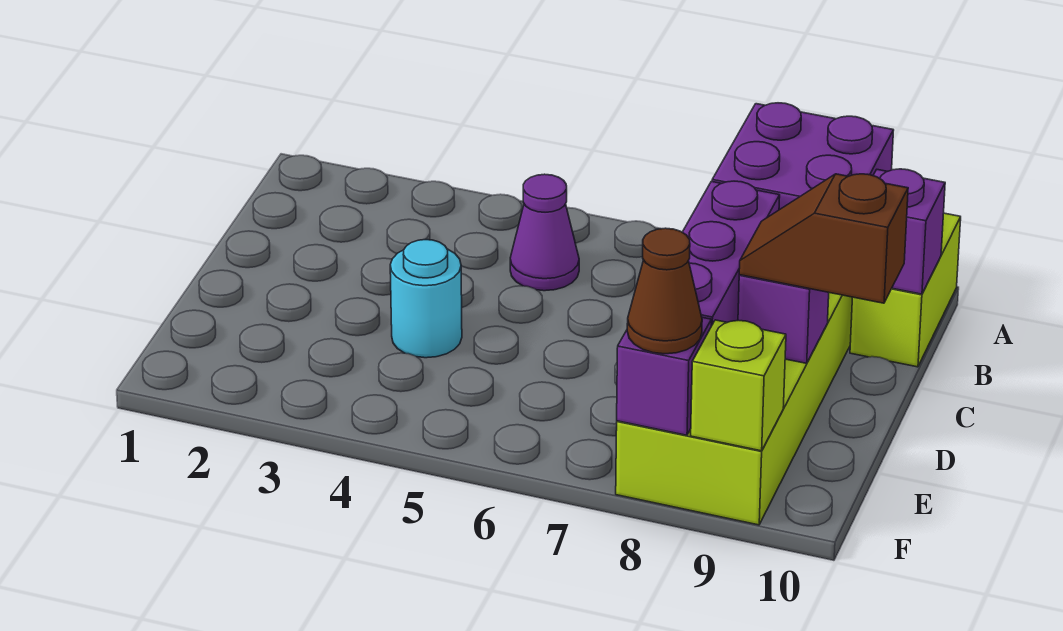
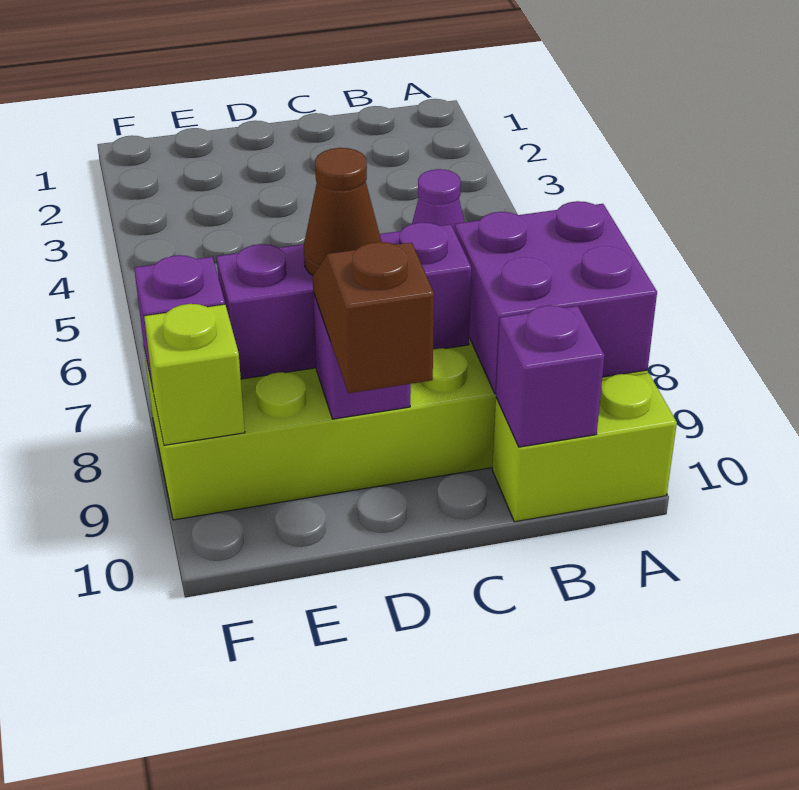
cyan 1x1 round brick [390,240,462,358] -> none
brown 1x1 cone [627,228,702,354] -> brown 1x1 cone moved to [304,148,381,275]

